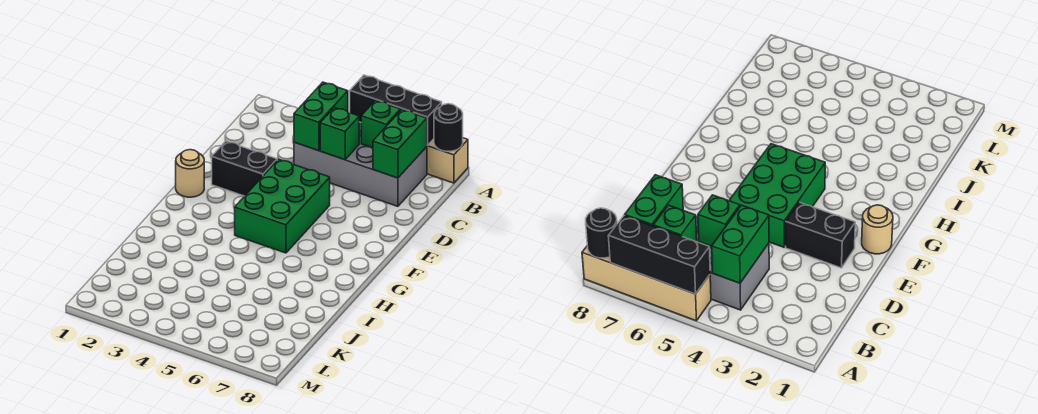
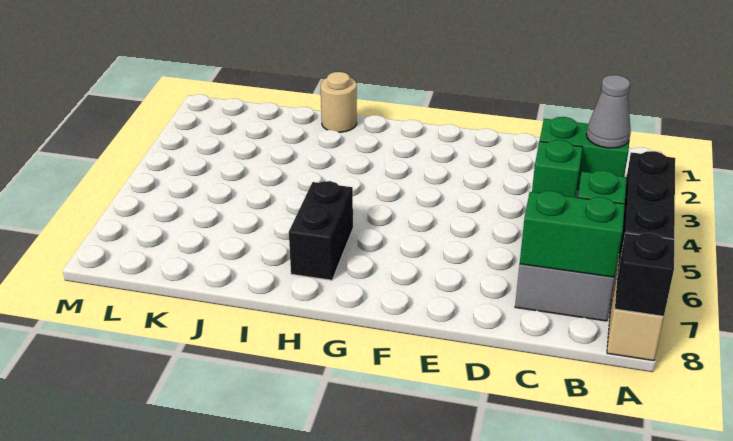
black 1x1 round brick [434,104,463,151] -> black 1x1 brick [615,233,674,316]
none -> grey 1x1 cone [587,75,631,148]
black 1x2 brick [212,141,277,196] -> black 1x2 brick moved to [289,181,353,280]
green 2x3 brick [235,159,330,253] -> none
tan 1x1 round brick [176,150,204,197] -> tan 1x1 round brick moved to [321,72,357,132]

